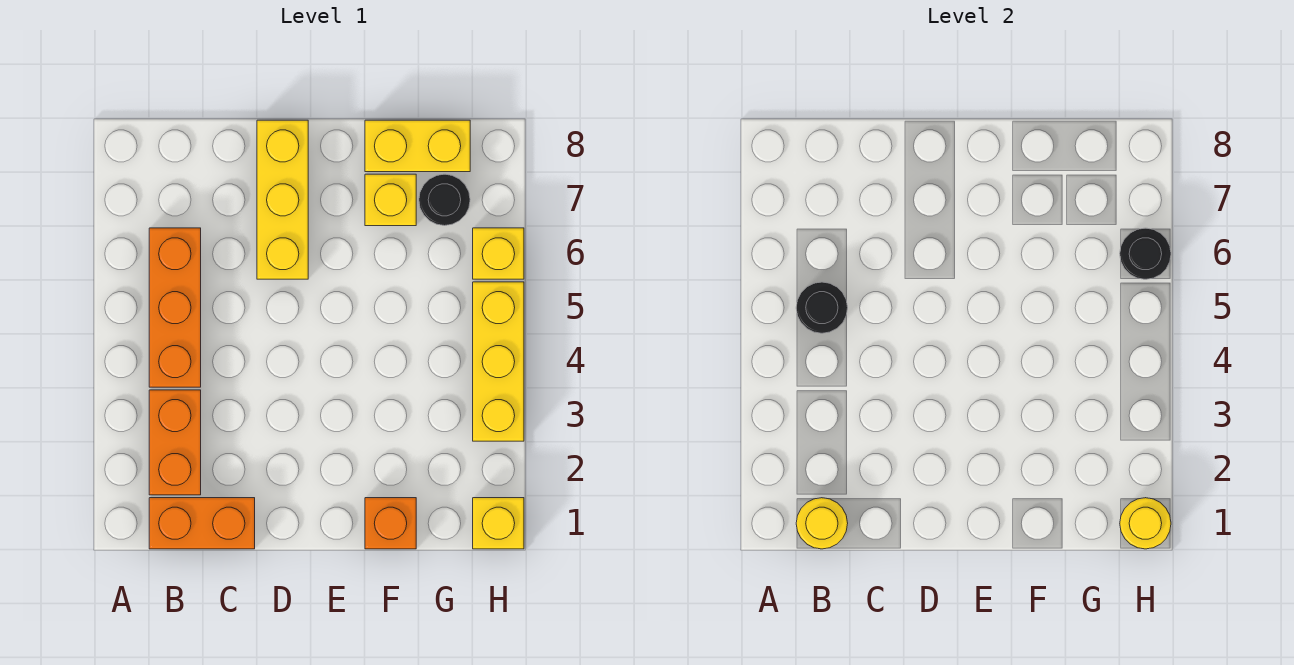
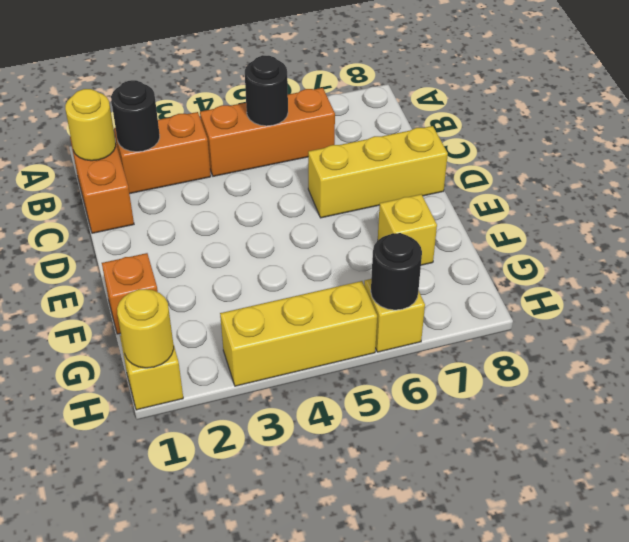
yellow 1x2 brick [365,120,470,172] -> none
black 1x1 round brick [419,174,470,226] -> black 1x1 round brick moved to [111,80,160,152]

